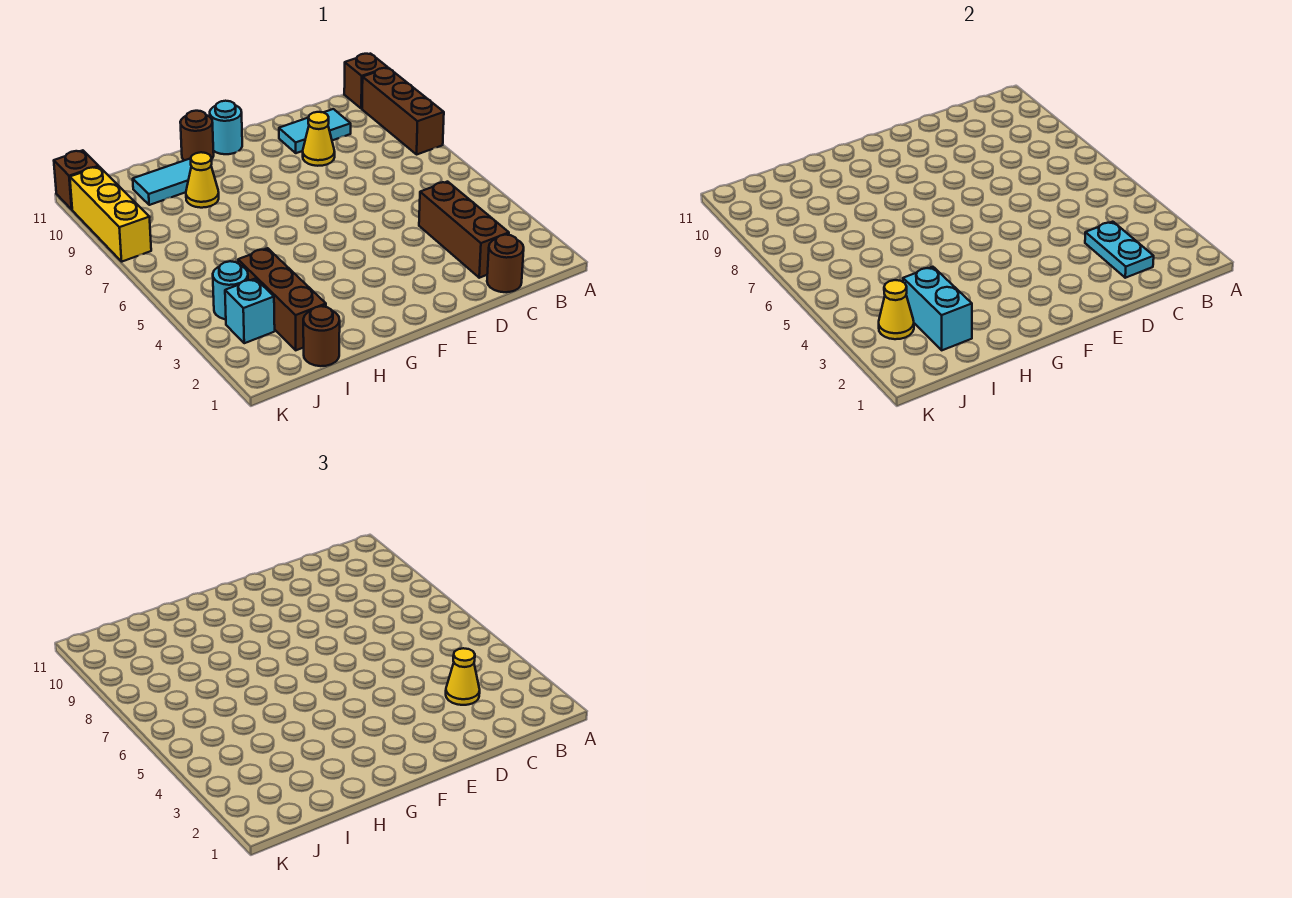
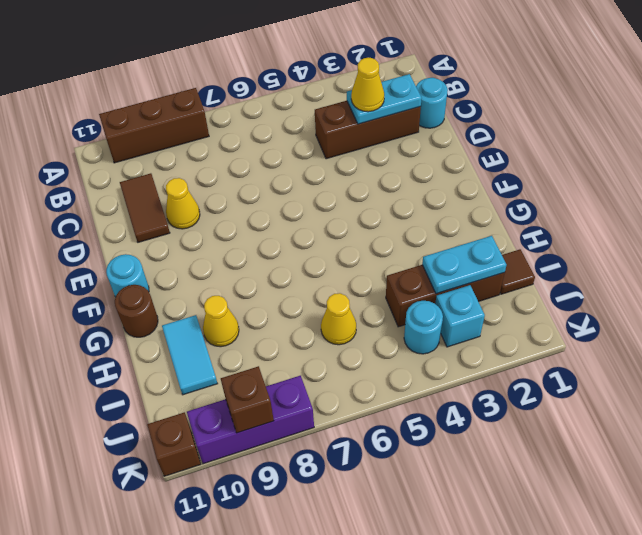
brown 1x1 brick [344,54,388,109] -> brown 1x1 brick moved to [221,366,274,433]
brown 1x1 round brick [487,235,524,292] -> cyan 1x1 round brick [416,78,448,128]
cyan 1x2 tile [279,109,351,153] -> brown 1x2 tile [120,173,170,242]
brown 1x1 round brick [303,306,340,366] -> brown 1x1 tile [500,249,535,294]
cyan 1x2 brick [903,267,972,350] -> cyan 1x2 plate [422,236,506,294]
yellow 1x1 cone [879,280,914,339] -> yellow 1x1 cone moved to [321,293,356,345]
yellow 1x3 brick [70,167,151,262] -> purple 1x3 brick [187,376,314,464]

